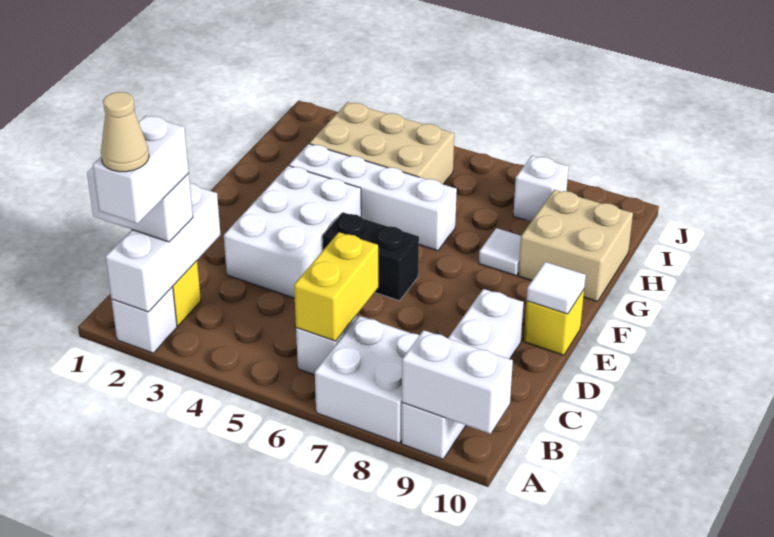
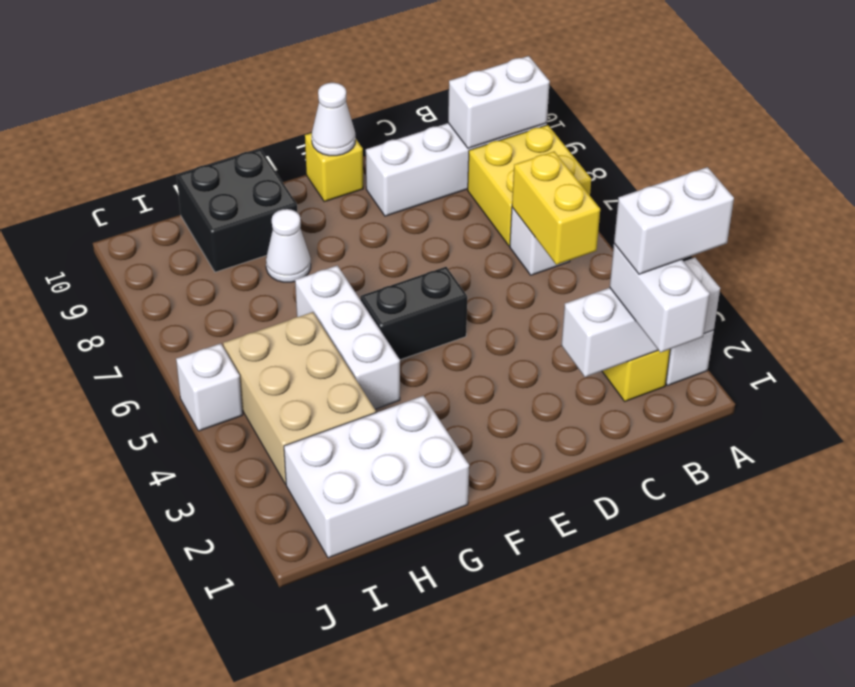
tan 1x1 cone [101,92,149,172] -> none
white 2x2 brick [315,316,419,443] -> yellow 2x2 brick [468,125,591,246]
white 1x2 brick [402,330,513,434] -> white 1x2 brick turned to [448,56,550,148]
yellow 1x2 brick [294,232,378,341] -> yellow 1x2 brick turned to [512,151,600,265]
white 2x3 brick [224,166,361,298] -> white 2x3 brick moved to [284,396,469,558]
black 1x2 brick [323,212,419,301] -> black 1x2 brick turned to [360,267,467,360]
white 1x1 tile [527,262,586,314] -> white 1x1 cone [312,83,355,156]
white 1x4 brick [289,144,457,251] -> white 1x3 brick [295,266,400,409]
white 1x1 tile [479,228,521,276] -> white 1x1 cone [266,209,311,282]
tan 2x2 brick [518,190,633,302] -> black 2x2 brick [177,149,297,272]
white 1x1 brick [513,156,569,222] -> white 1x1 brick moved to [176,343,243,431]

